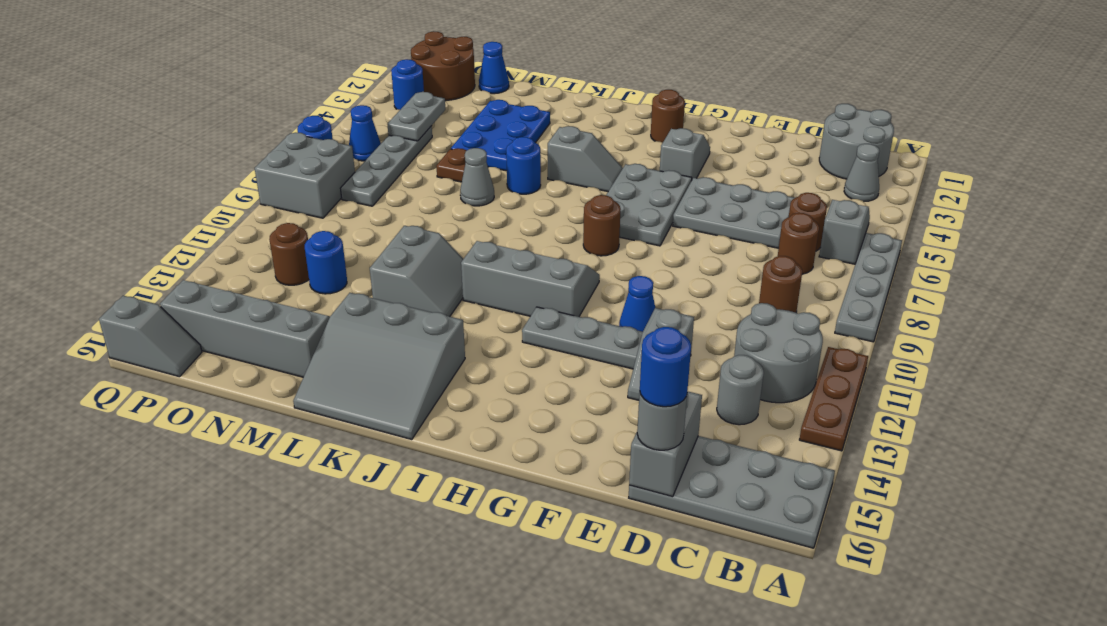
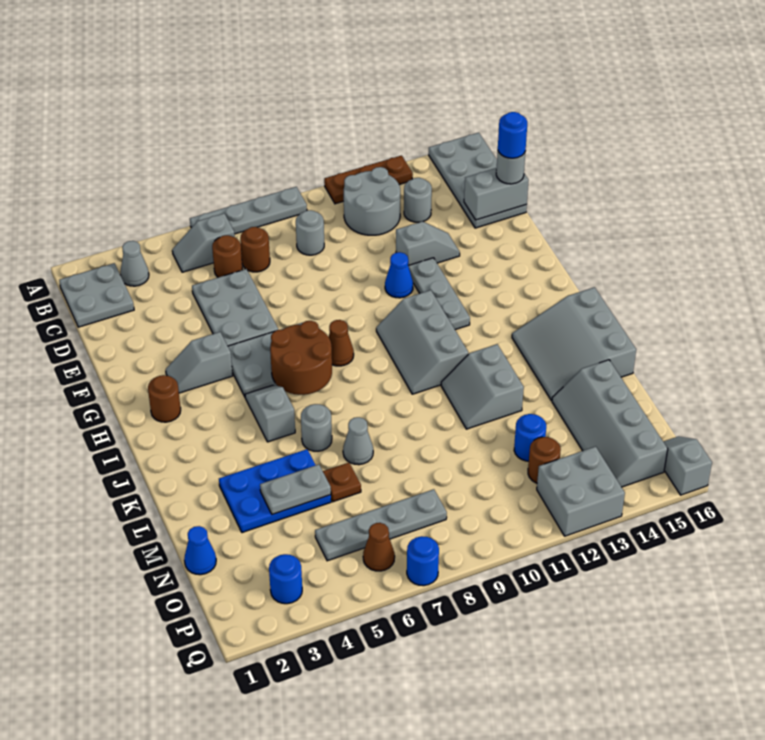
grey 2x2 round brick [819,104,894,179] -> grey 2x2 plate [59,263,134,327]
brown 1x1 round brick [759,256,802,313] -> grey 1x1 round brick [296,210,324,255]
brown 1x1 round brick [583,195,621,256] -> brown 1x1 cone [329,320,354,366]
grey 3x3 slope [293,293,465,440] -> grey 3x3 slope turned to [512,287,636,401]
blue 1x1 round brick [506,137,541,194] -> grey 1x1 round brick [301,404,332,451]
grey 2x2 slope [370,226,463,317] -> grey 2x2 slope turned to [441,344,524,429]
brown 2x2 round brick [411,31,475,101] -> brown 2x2 round brick moved to [270,321,332,395]
grey 1x2 plate [387,92,445,141] -> grey 1x2 plate moved to [260,464,331,514]
blue 1x1 cone [349,105,381,161] -> brown 1x1 cone [363,523,395,571]
grey 2x2 brick [255,133,355,218] -> grey 2x2 brick moved to [537,447,625,536]

